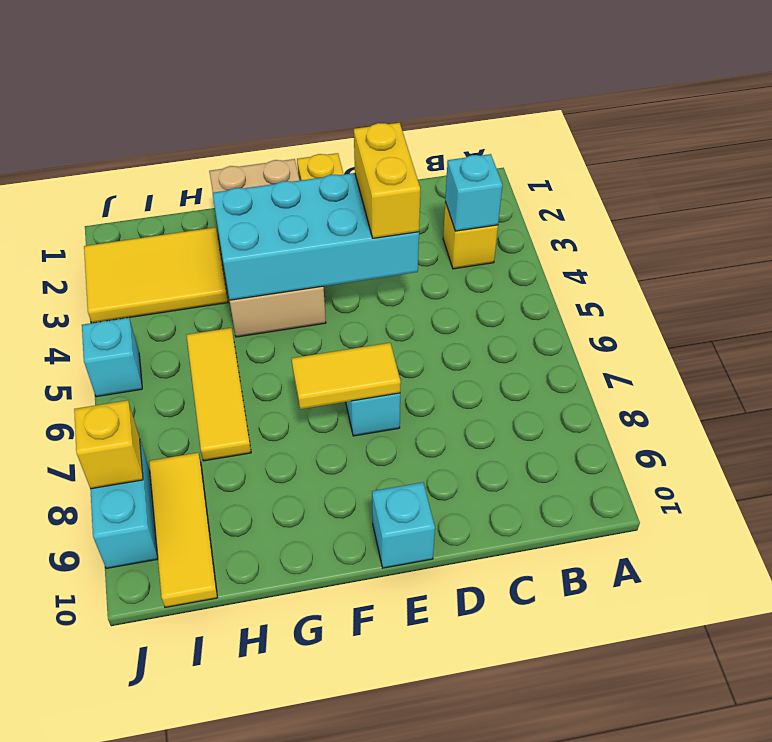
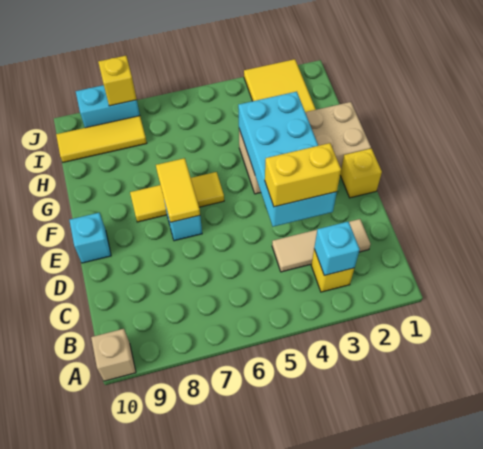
none -> tan 1x1 brick [91,329,136,381]
none -> tan 1x3 tile [272,219,371,272]
yellow 1x3 tile [187,328,251,461] -> yellow 1x3 tile moved to [130,172,224,222]
cyan 1x1 brick [82,318,142,397] -> none

